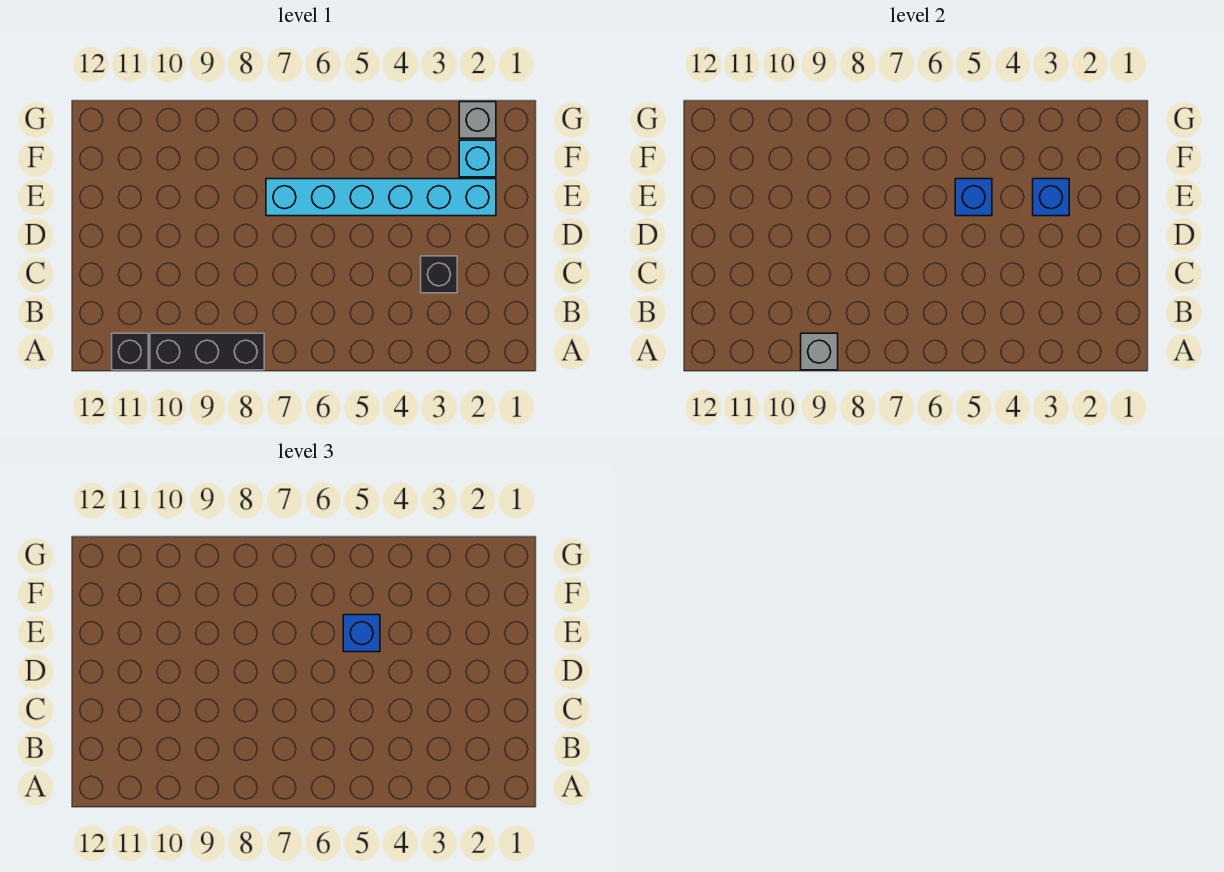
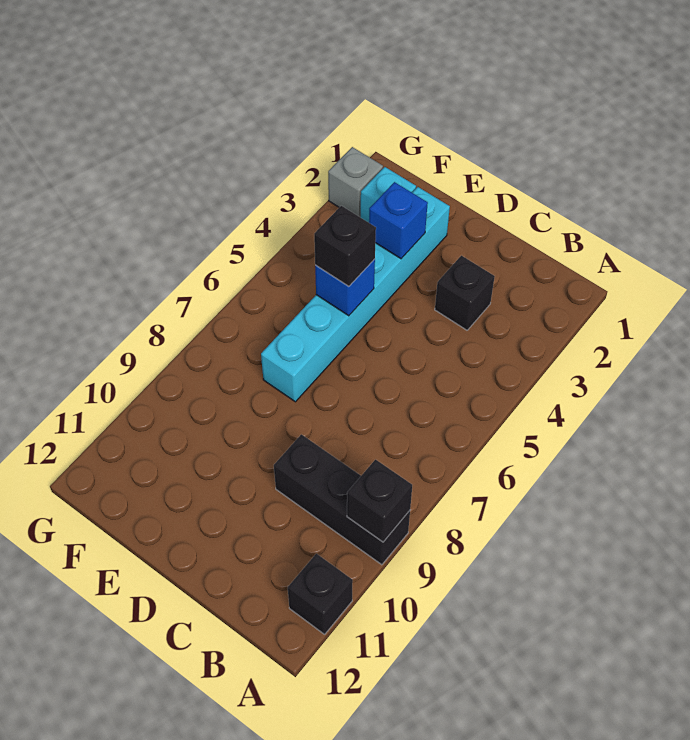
black 1x3 brick [150,333,264,370] -> black 1x3 brick turned to [274,434,410,565]
grey 1x1 brick [801,333,838,370] -> black 1x1 brick [347,460,412,542]
blue 1x1 brick [343,615,380,652] -> black 1x1 brick [314,206,376,286]

